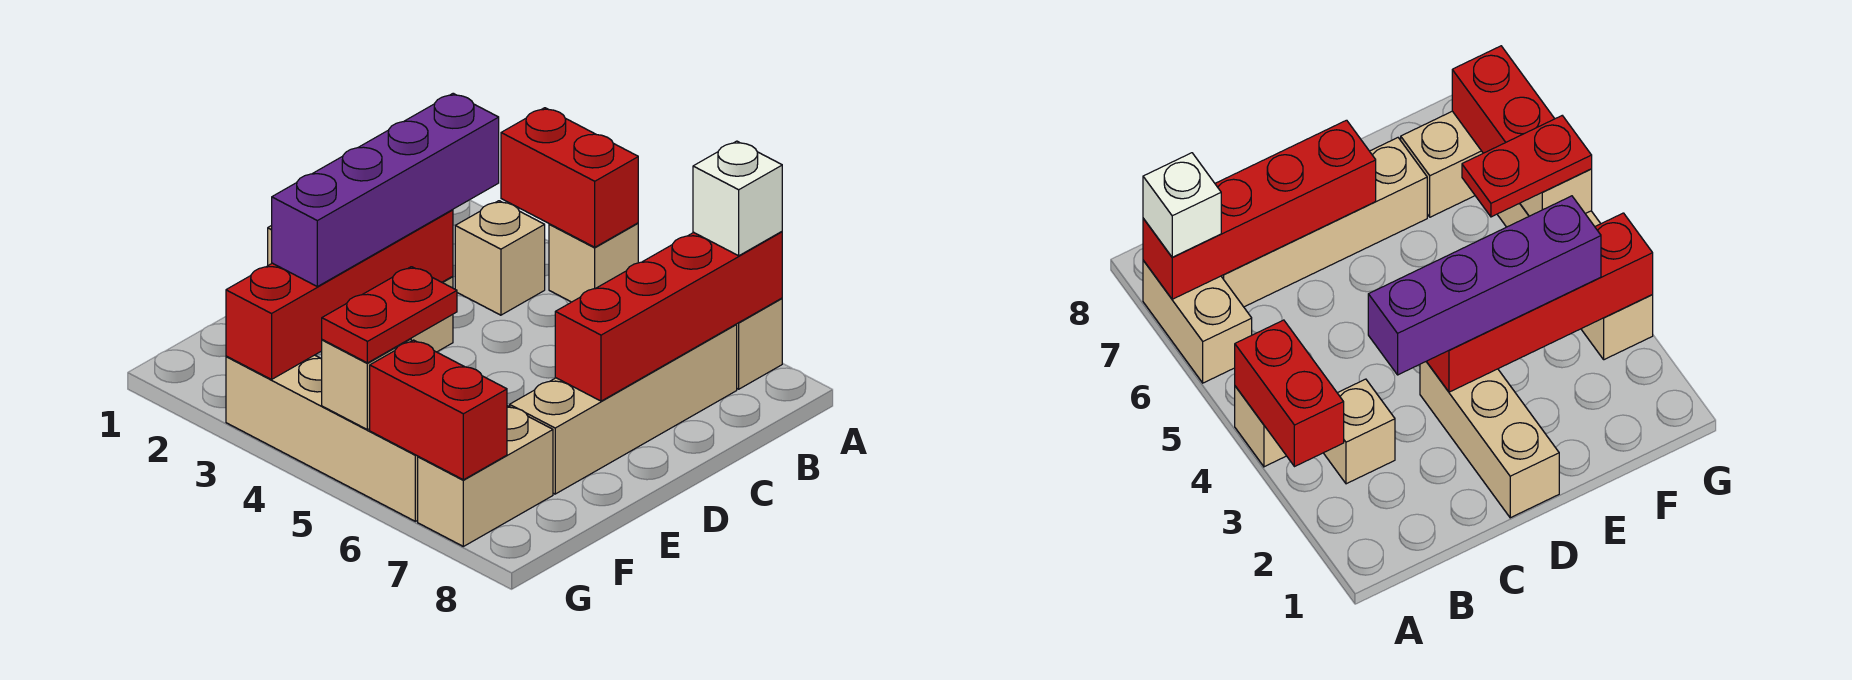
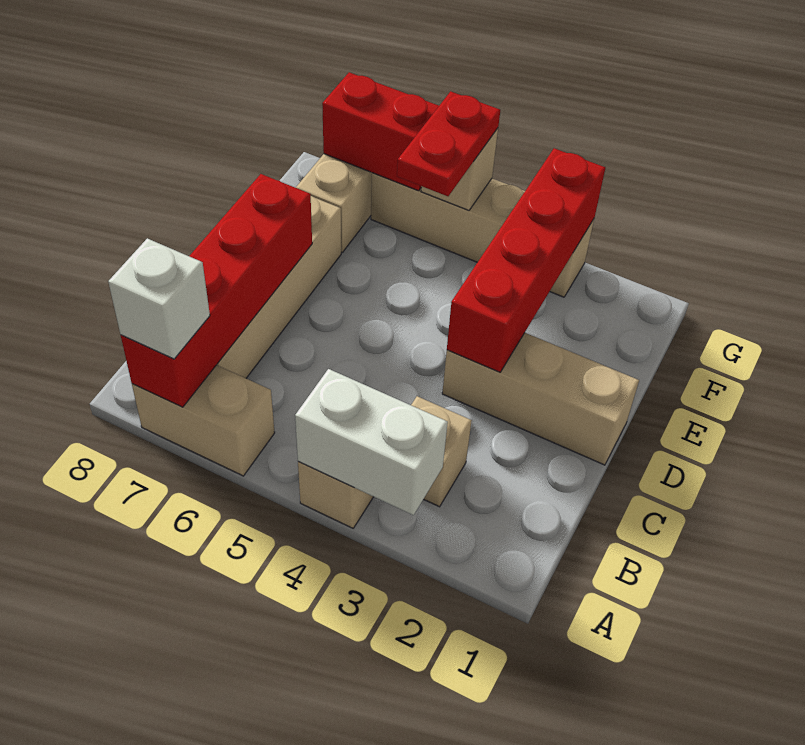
red 1x2 brick [501,108,638,247] -> white 1x2 brick [295,369,448,515]
purple 1x4 brick [272,93,499,287] -> none

